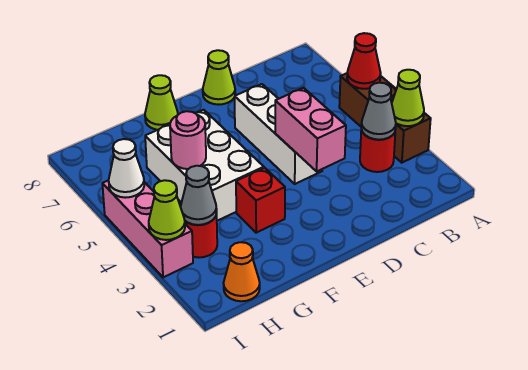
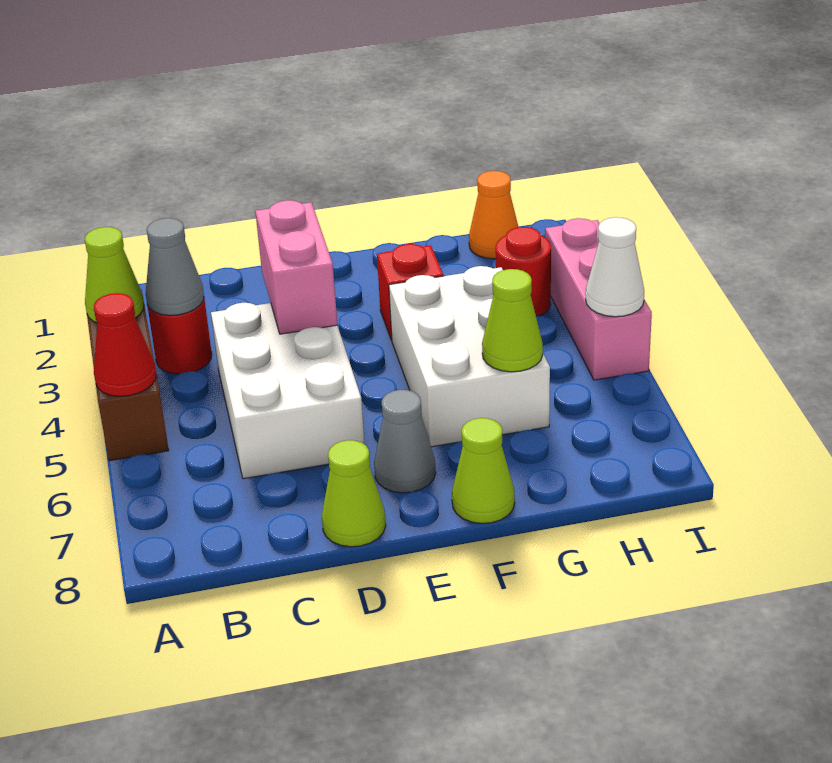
white 1x3 brick [235,84,322,184] -> white 2x3 brick [211,303,365,479]
pink 1x1 round brick [170,111,206,169] -> none
grey 1x1 cone [181,166,217,225] -> grey 1x1 cone moved to [374,390,436,493]
lime 1x1 cone [149,180,185,240] -> lime 1x1 cone moved to [482,269,543,372]

